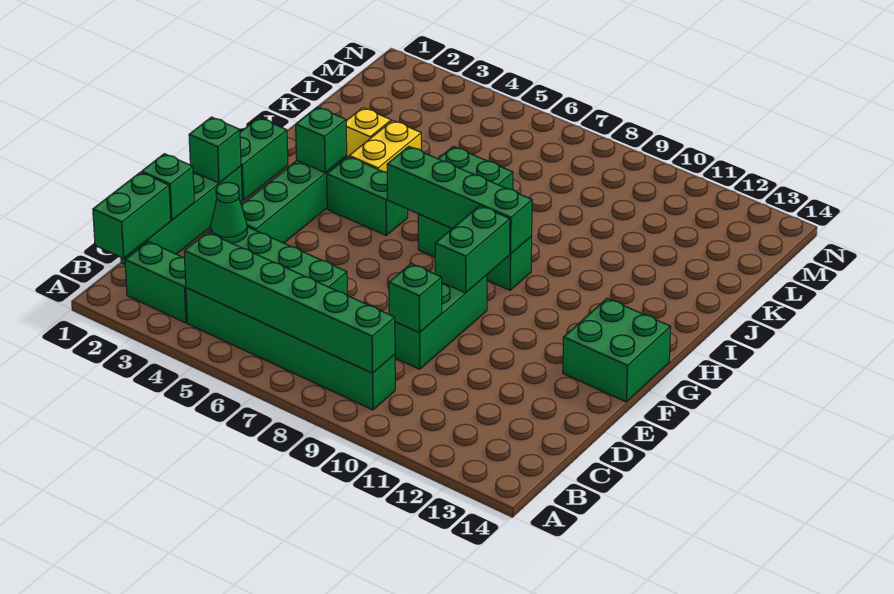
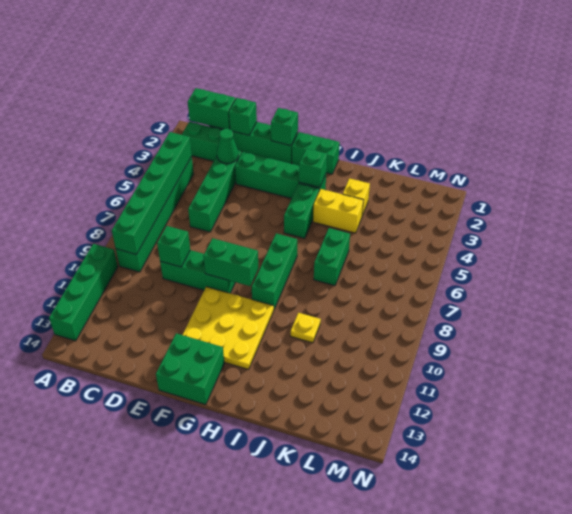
green 1x2 brick [125,242,187,323] -> green 1x2 brick turned to [182,122,222,161]
none -> yellow 3x3 plate [183,287,274,369]
green 1x4 brick [387,146,532,254] -> green 1x4 brick moved to [49,244,118,341]
none -> yellow 1x1 plate [290,313,321,343]

